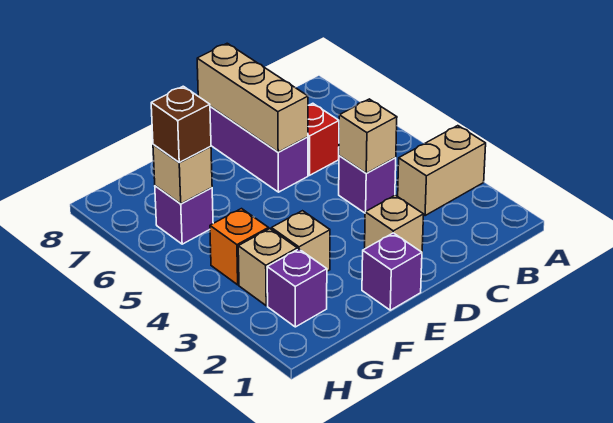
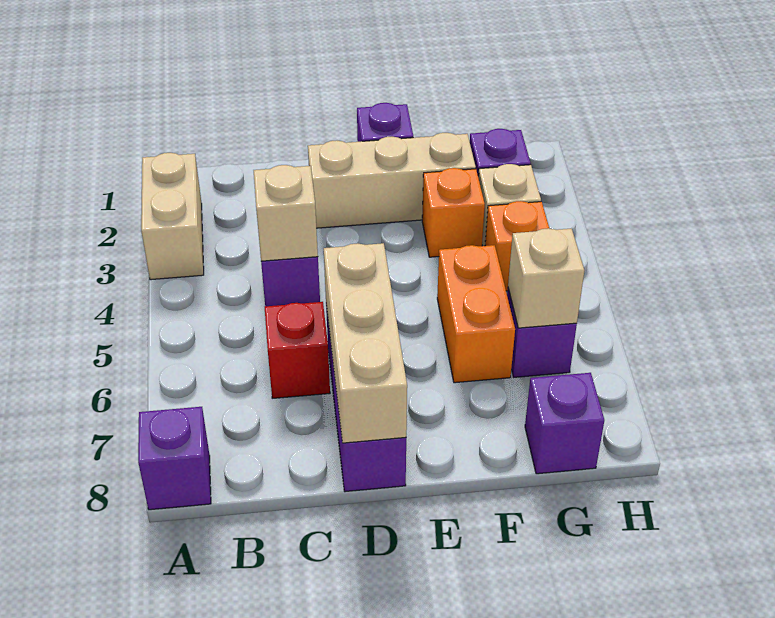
tan 1x2 brick [398,126,486,216] -> tan 1x2 brick turned to [141,153,204,280]
none -> purple 1x1 brick [138,407,211,510]
tan 1x1 brick [365,195,424,252] -> tan 1x3 brick [308,133,476,228]
tan 1x1 brick [271,211,330,271] -> orange 1x1 brick [422,168,485,257]
none -> orange 1x2 brick [437,245,515,383]
brown 1x1 brick [151,86,211,163] -> none
none -> purple 1x1 brick [525,373,604,474]

